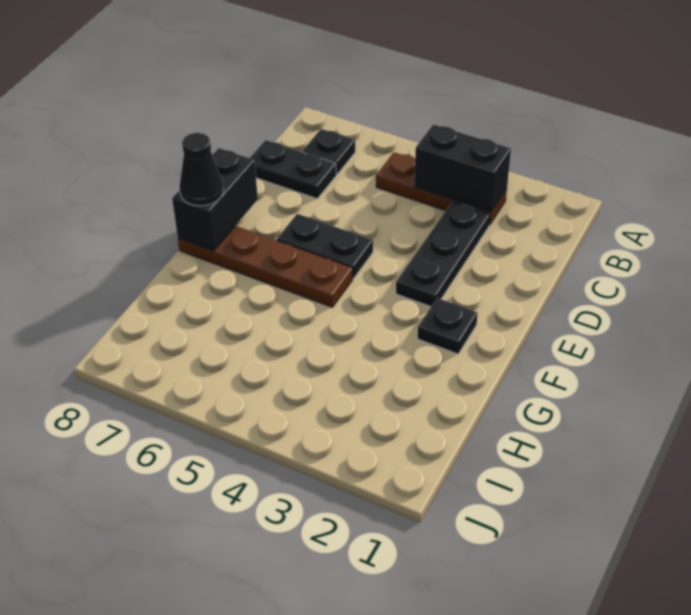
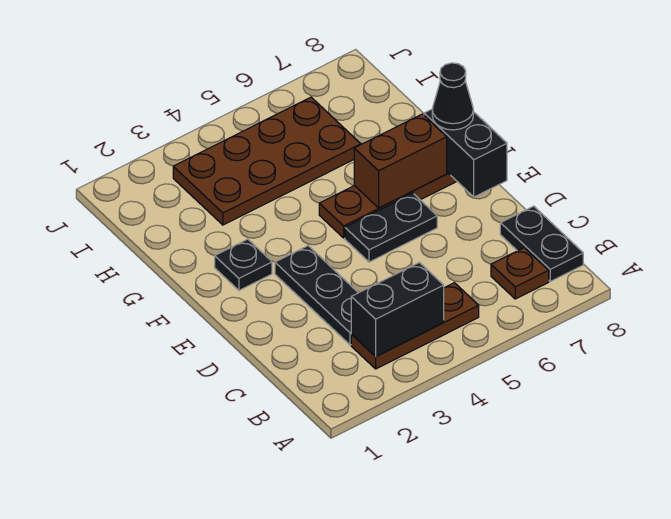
black 1x1 plate [302,129,355,174] -> brown 1x1 plate [491,248,549,299]
black 1x2 plate [250,140,336,199] -> black 1x2 plate turned to [500,206,583,281]
none -> brown 1x2 brick [354,114,447,208]
none -> brown 2x4 plate [173,97,361,225]

